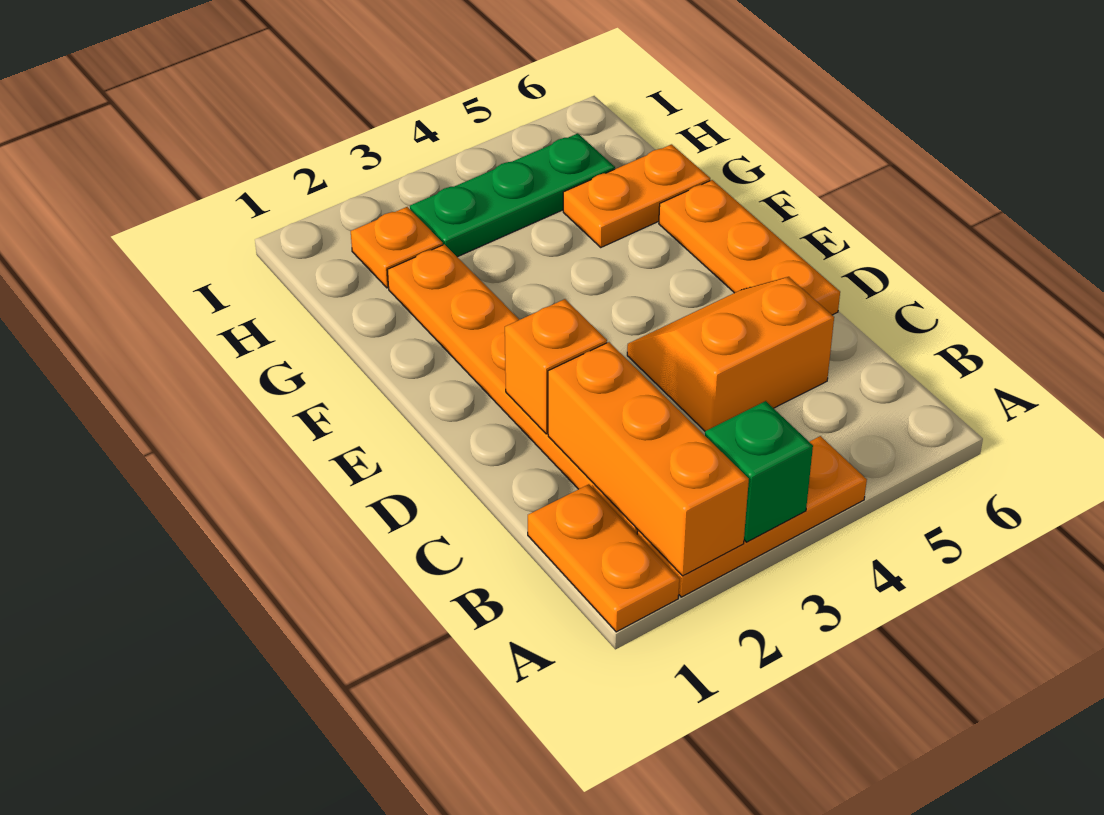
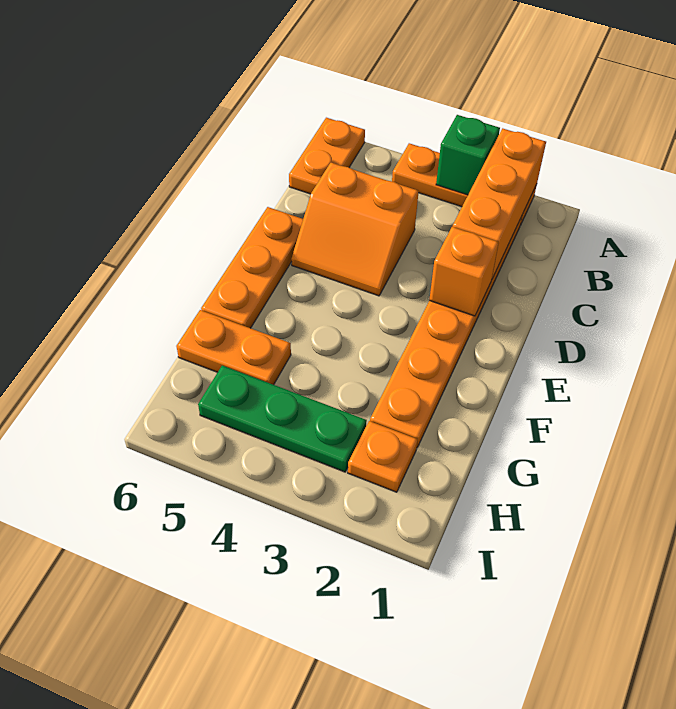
orange 1x2 plate [528,484,679,632] -> orange 1x2 plate moved to [289,118,365,194]

